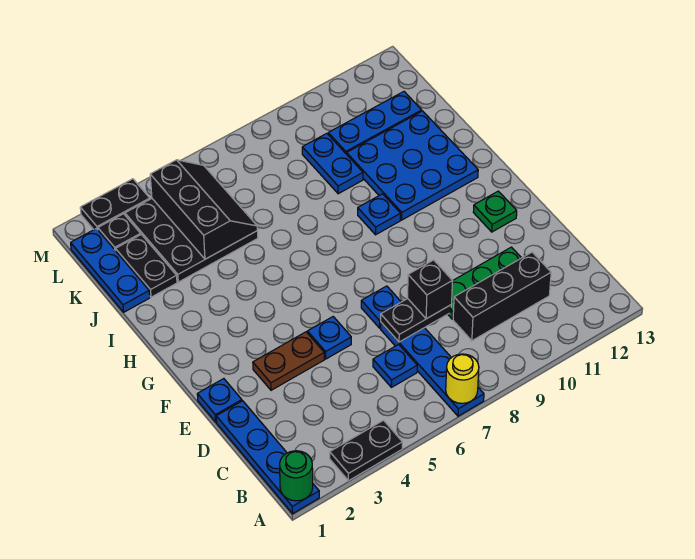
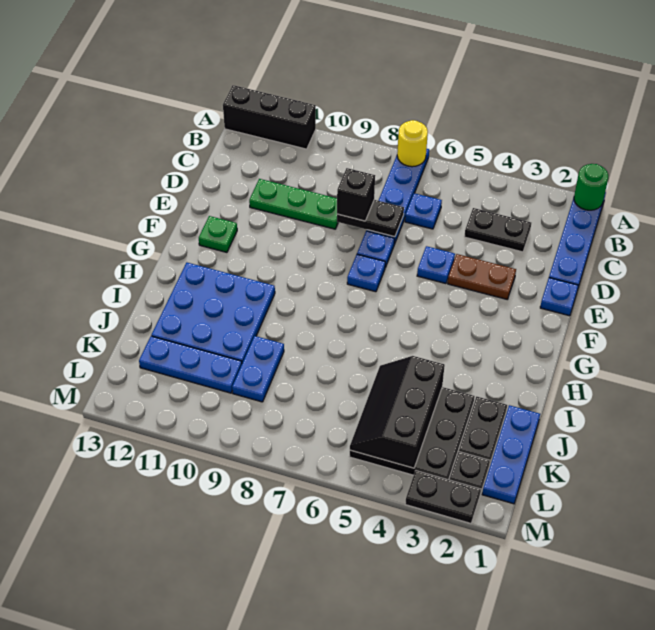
black 1x2 plate [330,420,402,481] -> black 1x2 plate moved to [464,208,531,252]
black 1x3 brick [453,252,551,341] -> black 1x3 brick moved to [223,85,316,149]
blue 1x1 plate [358,194,401,235] -> blue 1x1 plate moved to [347,254,385,292]

